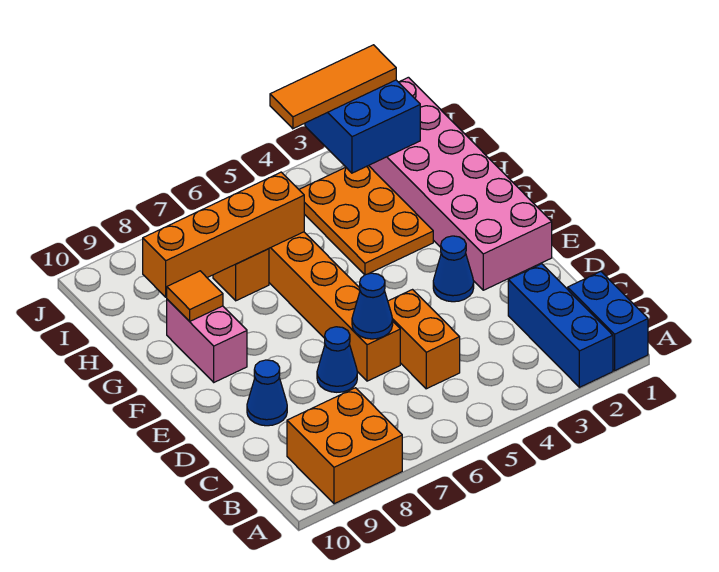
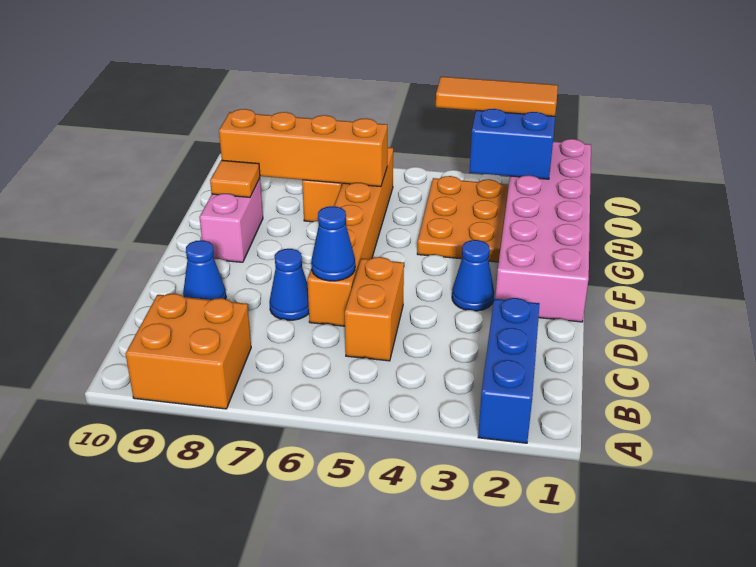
blue 1x2 brick [568,272,648,371] -> none

